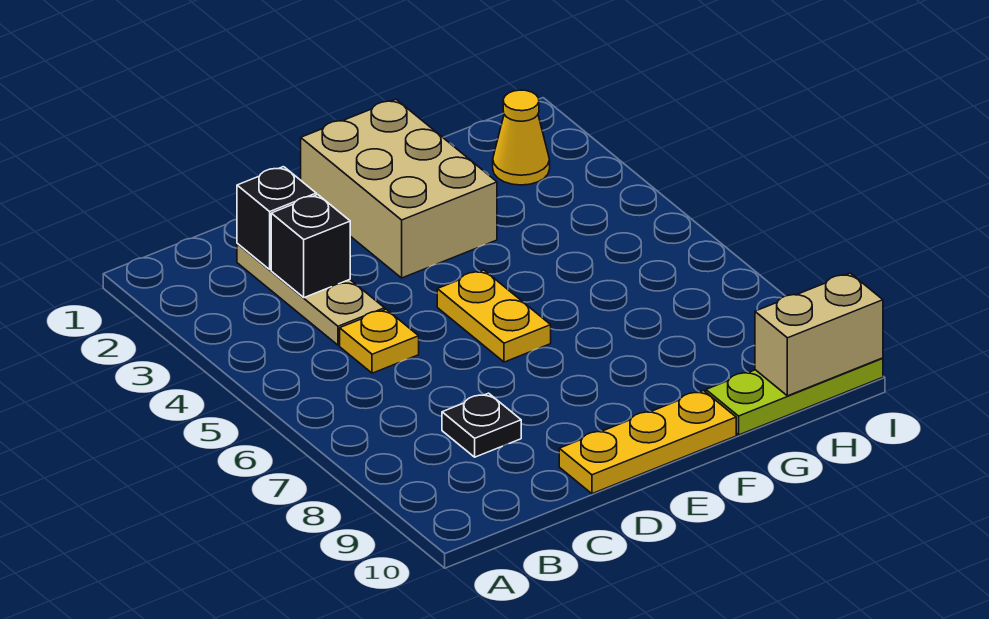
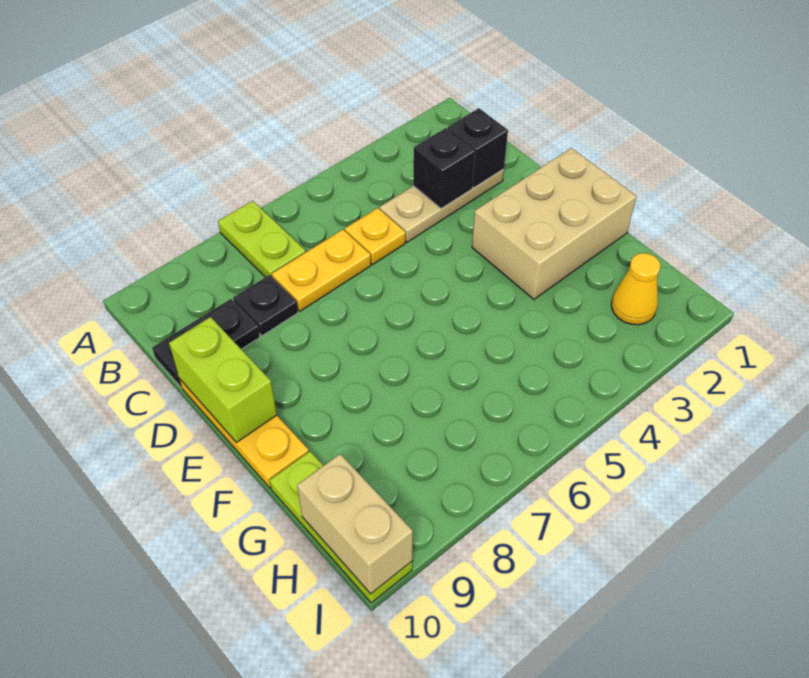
none -> lime 1x2 plate [218,201,306,277]
none -> black 1x2 plate [152,299,260,388]
none -> lime 1x2 brick [169,317,277,442]
yellow 1x2 plate [437,270,551,362] -> yellow 1x2 plate moved to [272,230,371,311]

